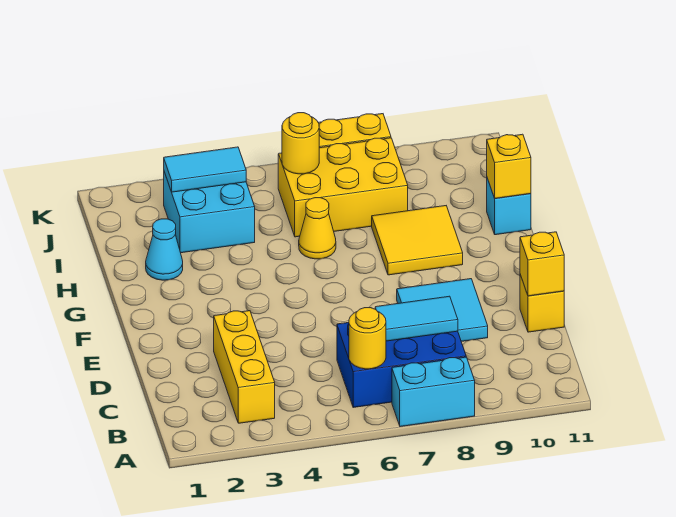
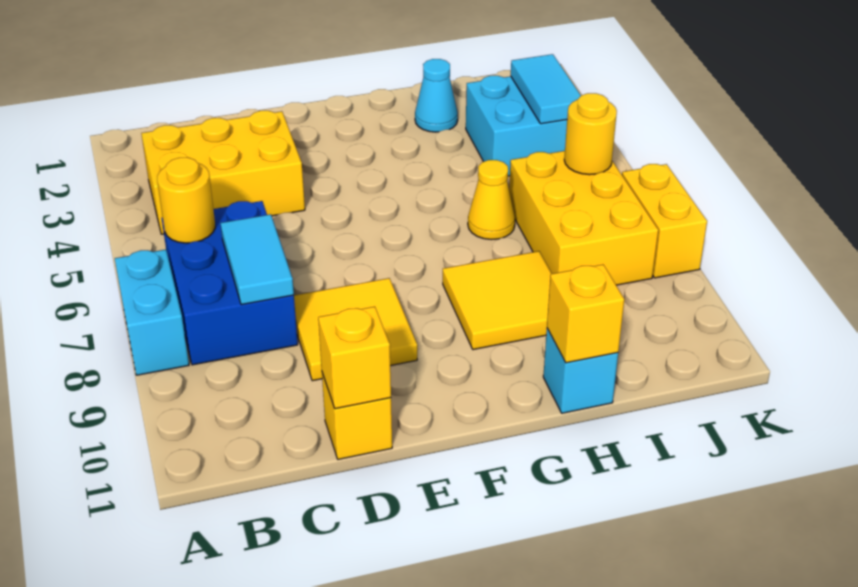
yellow 1x3 brick [214,311,275,423] -> yellow 2x3 brick [141,111,305,234]
cyan 2x2 tile [397,279,488,341] -> yellow 2x2 tile [294,278,417,381]

